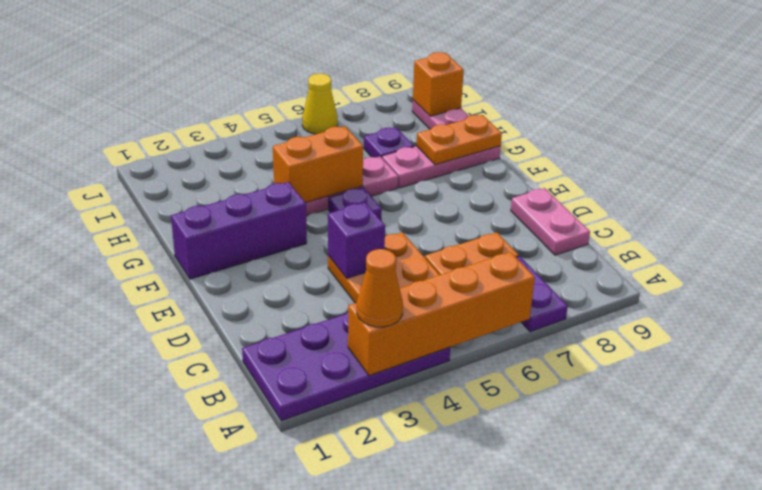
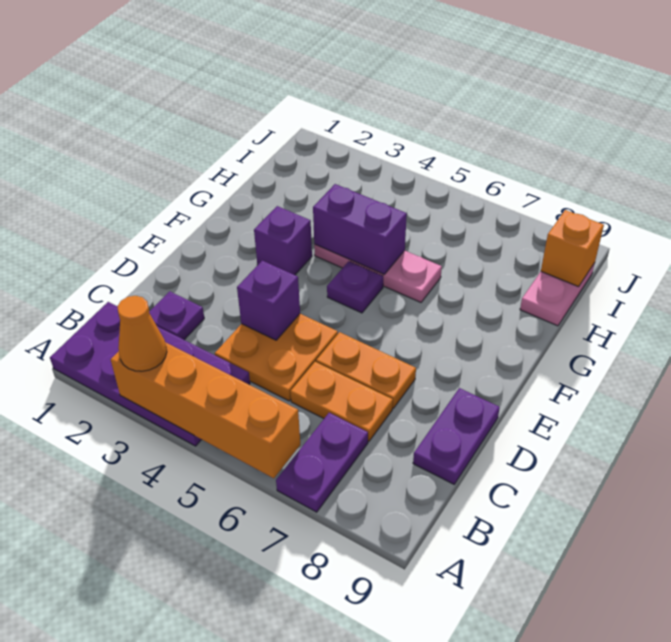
pink 1x2 plate [511,188,590,255] -> purple 1x2 plate [413,388,500,484]
purple 1x3 brick [171,182,307,279] -> purple 1x1 brick [254,206,312,275]
orange 1x2 brick [273,126,363,203] -> purple 1x2 brick [313,184,407,274]
pink 1x3 plate [382,146,501,188] -> none
orange 1x2 plate [416,115,502,165] -> orange 1x2 plate moved to [316,332,416,408]
purple 1x1 plate [364,127,414,158] -> purple 1x1 plate moved to [149,291,204,340]
yellow 1x1 cone [302,74,338,134] -> none

